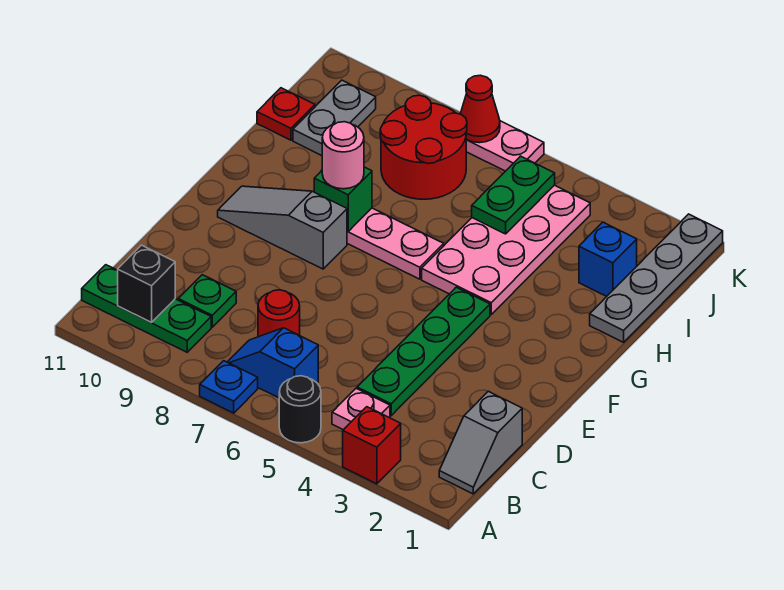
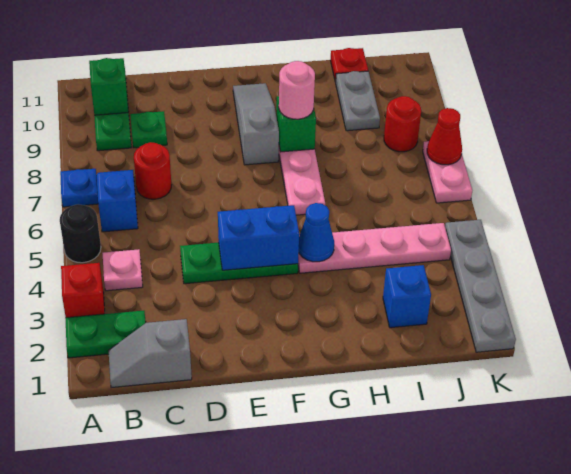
black 1x1 brick [117,245,175,322] -> green 1x1 brick [89,58,128,115]
green 1x4 plate [357,287,490,416] -> green 1x3 plate [180,242,298,284]
none -> blue 1x2 brick [218,205,299,270]
pink 2x4 plate [422,185,590,314] -> pink 1x4 plate [298,223,451,273]
none -> blue 1x1 cone [299,203,334,262]
grey 1x4 plate [590,214,723,342] -> grey 1x4 plate turned to [445,220,516,352]
green 1x2 plate [472,156,555,234] -> green 1x2 plate moved to [65,311,146,358]
red 2x2 round brick [380,95,467,199] -> red 1x1 round brick [384,96,421,152]
grey 1x2 plate [293,80,376,156] -> grey 1x2 plate turned to [336,71,380,131]

